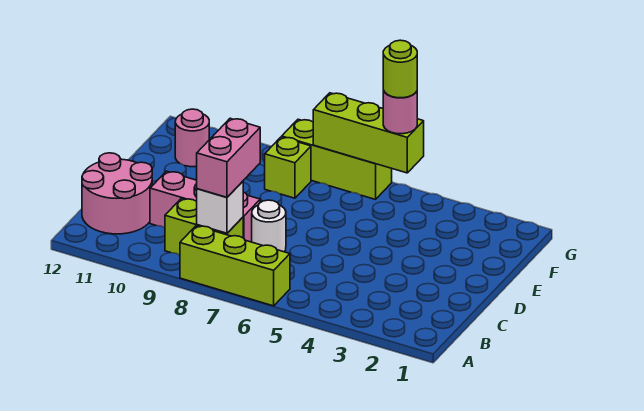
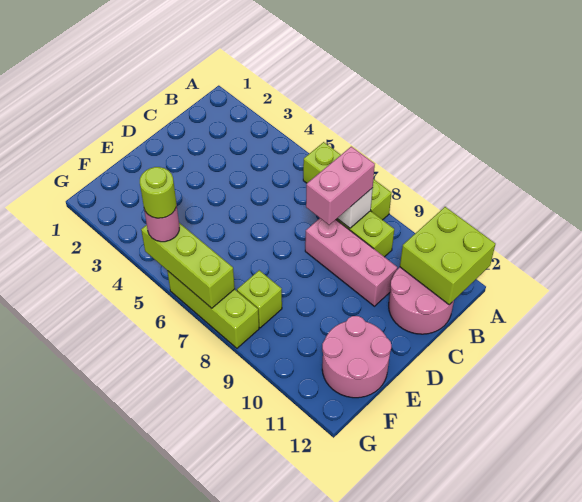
none -> lime 2x2 brick [400,207,495,305]
white 1x1 round brick [252,200,286,252] -> none
pink 1x1 round brick [175,109,209,167] -> pink 2x2 round brick [322,316,391,398]

